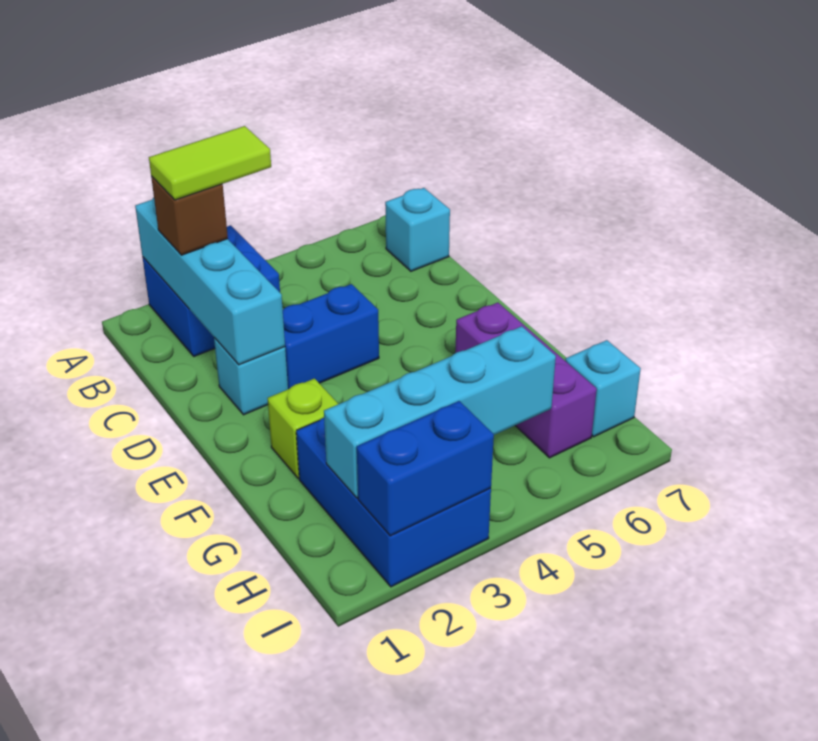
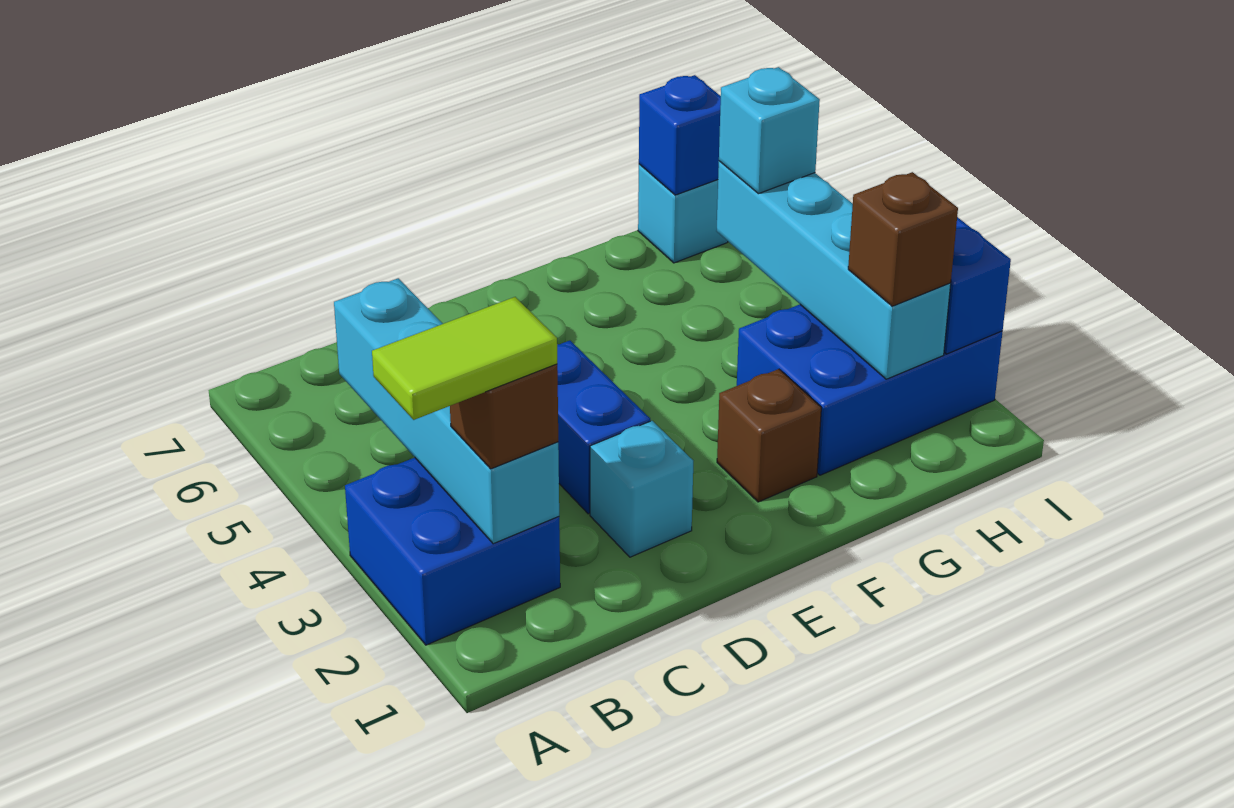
cyan 1x4 brick [135,197,285,365] -> cyan 1x4 brick turned to [334,278,559,544]
lime 1x2 tile [149,126,271,200] -> lime 1x2 tile turned to [372,297,557,420]
cyan 1x1 brick [385,188,450,271] -> cyan 1x1 brick moved to [719,67,820,194]
lime 1x1 brick [267,379,338,479] -> brown 1x1 brick [717,369,821,502]
purple 1x3 brick [455,303,597,458] -> none
none -> brown 1x1 brick [848,172,958,306]
none -> blue 1x1 brick [639,75,721,195]

